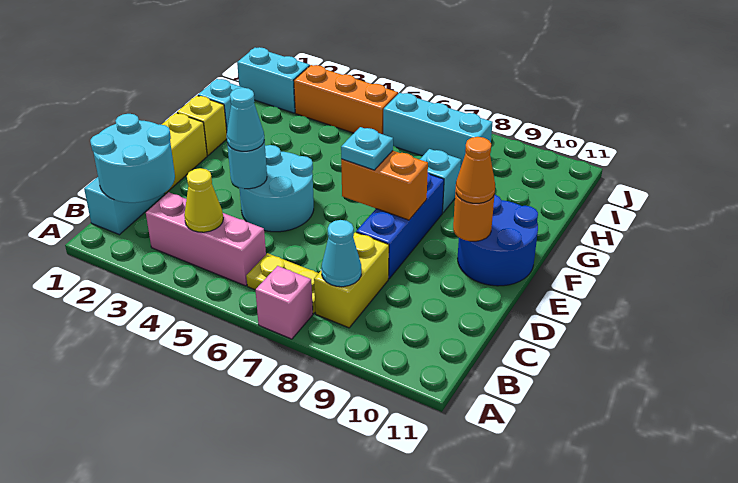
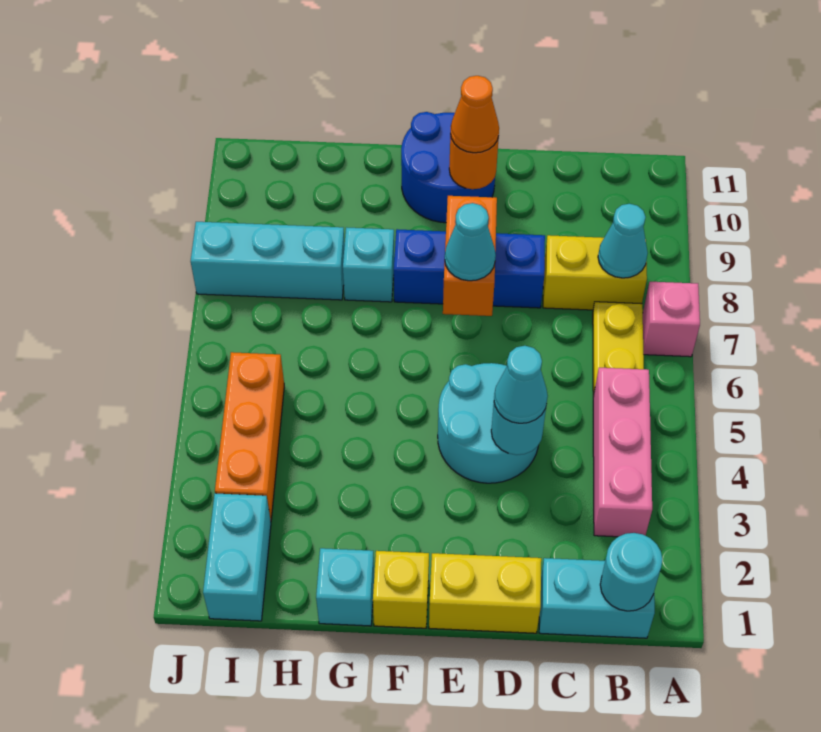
cyan 2x2 round brick [90,114,175,203] -> cyan 1x1 round brick [600,533,662,611]
yellow 1x1 cone [184,168,223,232] -> none
cyan 1x1 plate [341,127,393,170] -> cyan 1x1 cone [445,203,496,281]
cyan 1x3 brick [383,93,493,168] -> cyan 1x3 brick turned to [191,222,345,300]

